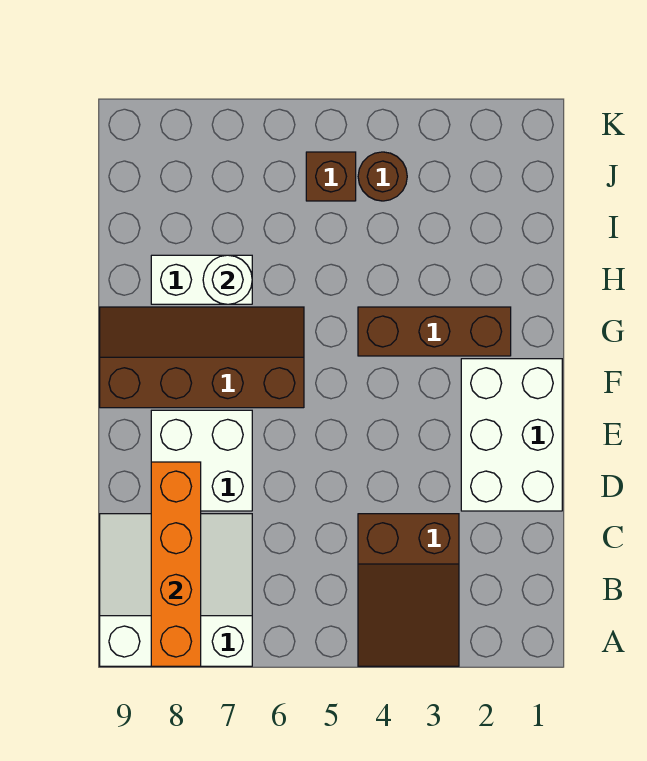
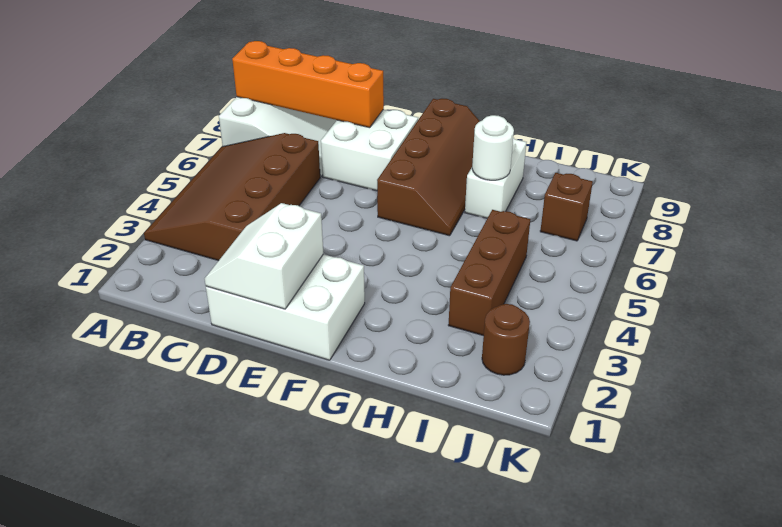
brown 2x3 slope [358,514,459,666] -> brown 3x4 slope [144,133,320,261]
none -> white 2x2 slope [205,203,323,309]
brown 1x3 brick [358,307,511,356] -> brown 1x3 brick moved to [448,210,530,336]
brown 1x1 round brick [358,152,407,201] -> brown 1x1 round brick moved to [482,304,530,375]
brown 1x1 brick [306,152,356,201] -> brown 1x1 brick moved to [540,173,593,241]

